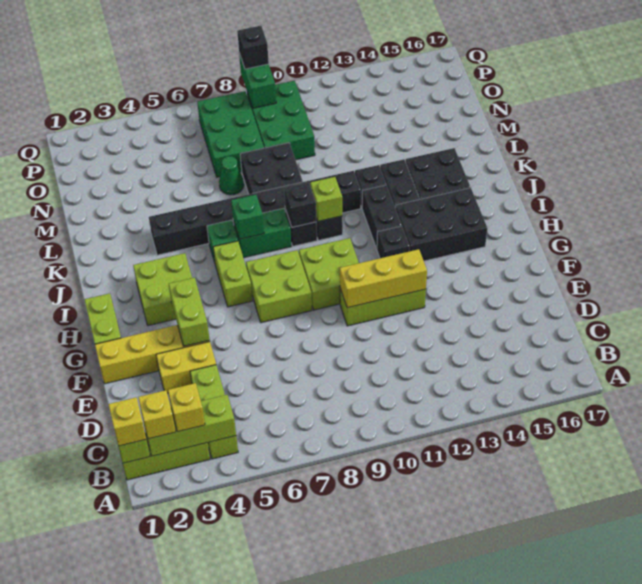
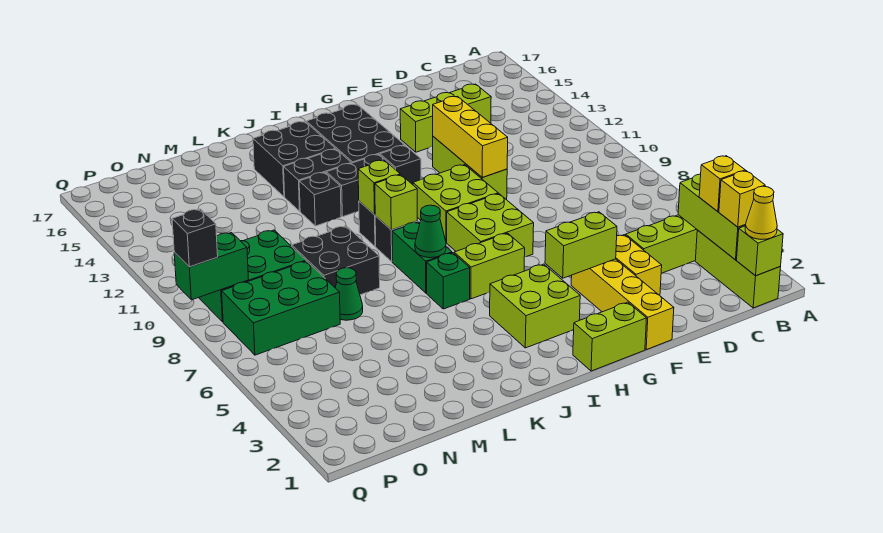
yellow 1x1 brick [108,397,146,446] -> yellow 1x1 cone [745,186,777,240]
none -> lime 1x3 brick [400,84,491,152]
green 1x1 brick [231,195,264,239] -> green 1x1 cone [415,205,446,258]
black 1x1 brick [284,183,316,227] -> lime 1x1 brick [375,175,417,230]
black 1x8 brick [149,171,361,255] -> none

